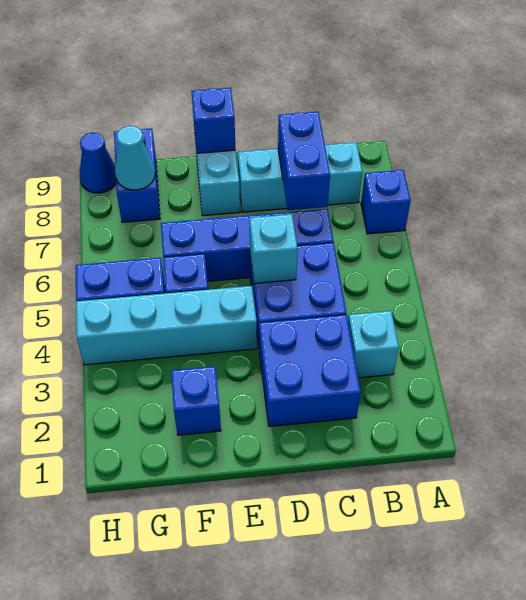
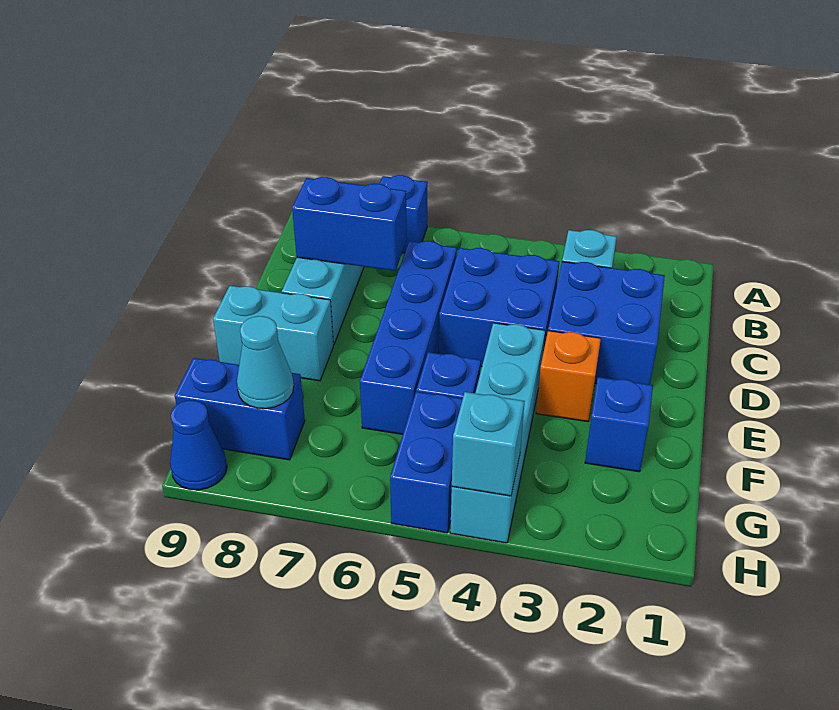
cyan 1x1 brick [249,214,298,283] -> cyan 1x1 brick moved to [452,392,525,496]
none -> orange 1x1 brick [536,331,601,422]
blue 1x1 brick [192,88,235,153] -> none

